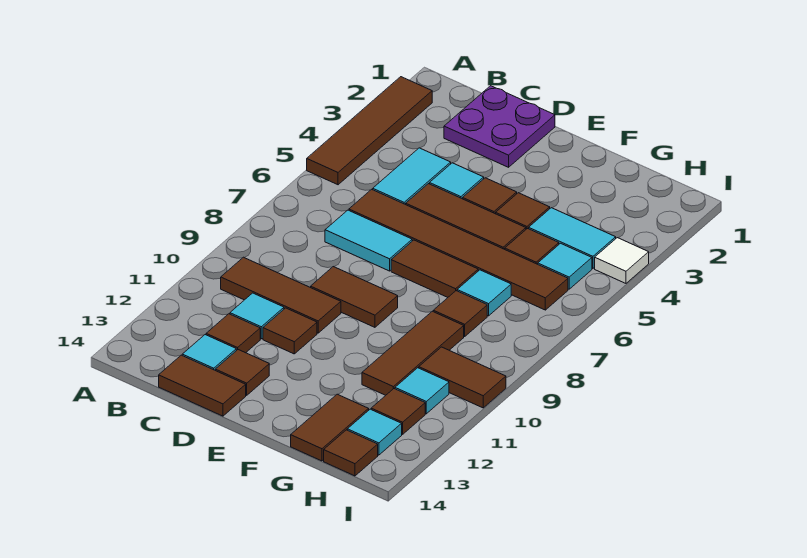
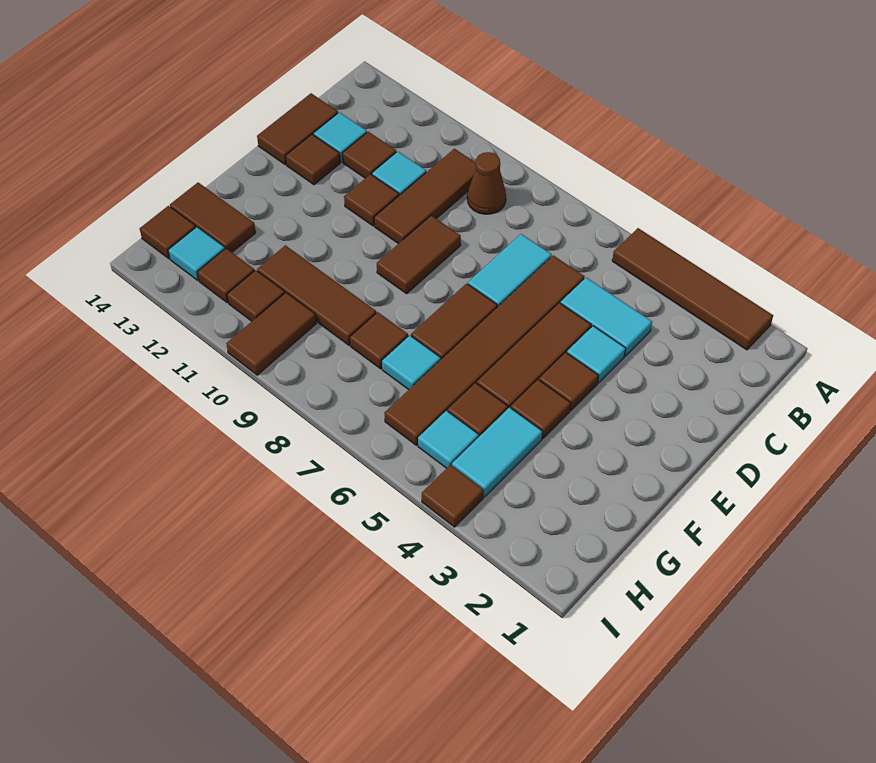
none -> brown 1x1 cone [467,152,506,214]
purple 2x2 plate [444,86,555,167] -> none
cyan 1x1 tile [395,368,449,414] -> brown 1x1 tile [227,270,285,321]
white 1x1 tile [595,238,649,283] -> brown 1x1 tile [422,465,484,527]

